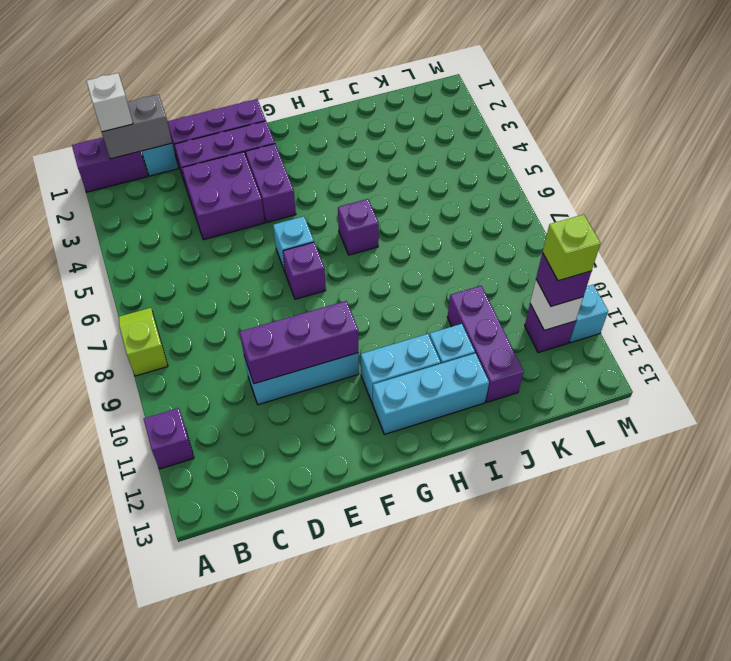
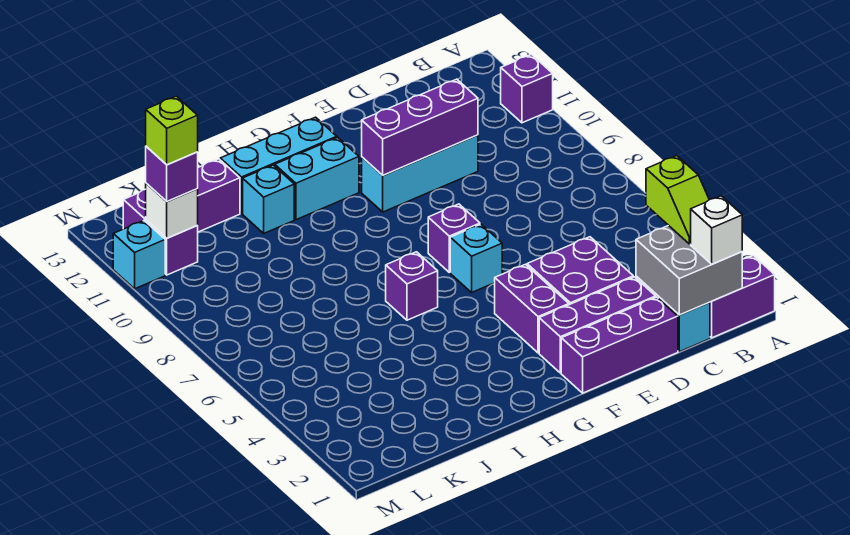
lime 1x2 slope [119,308,168,376] -> lime 1x2 slope moved to [646,156,709,244]
grey 1x2 brick [102,94,172,159] -> grey 2x2 brick [636,225,742,315]
purple 1x3 brick [447,286,524,402] -> purple 1x3 brick turned to [123,159,240,232]

